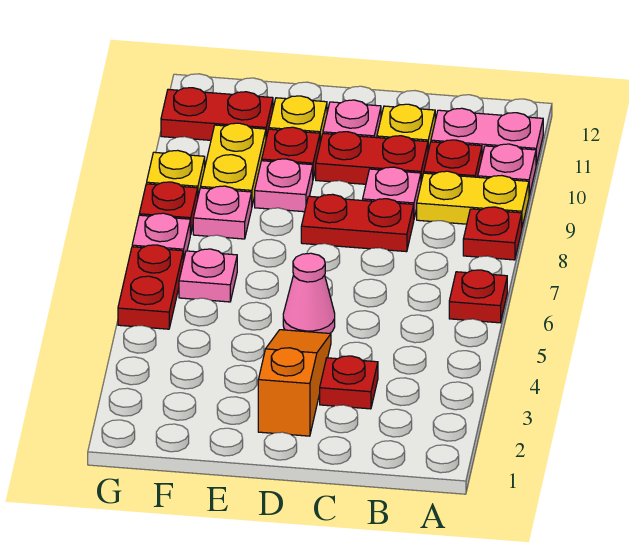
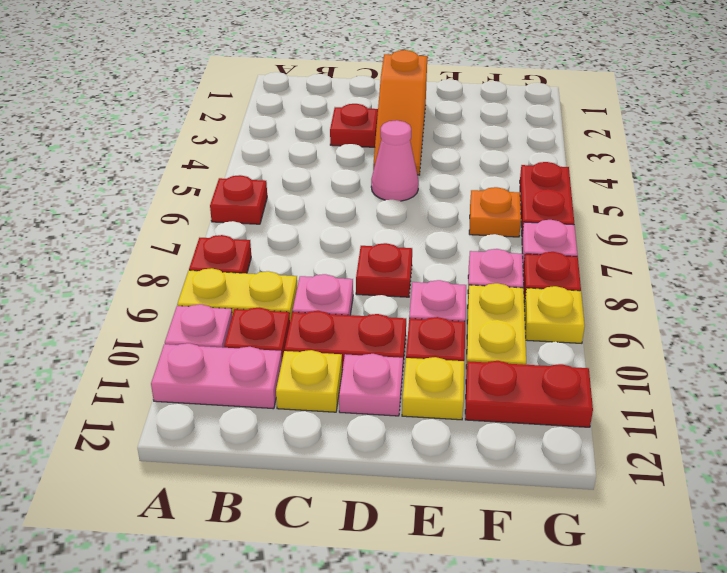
red 1x2 plate [301,194,414,252] -> red 1x1 plate [356,243,412,297]
pink 1x1 plate [179,249,237,302] -> orange 1x1 plate [469,187,521,237]

